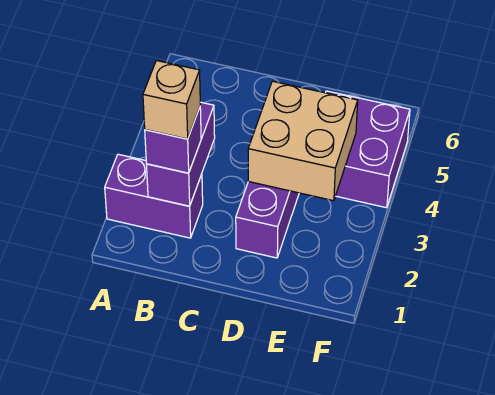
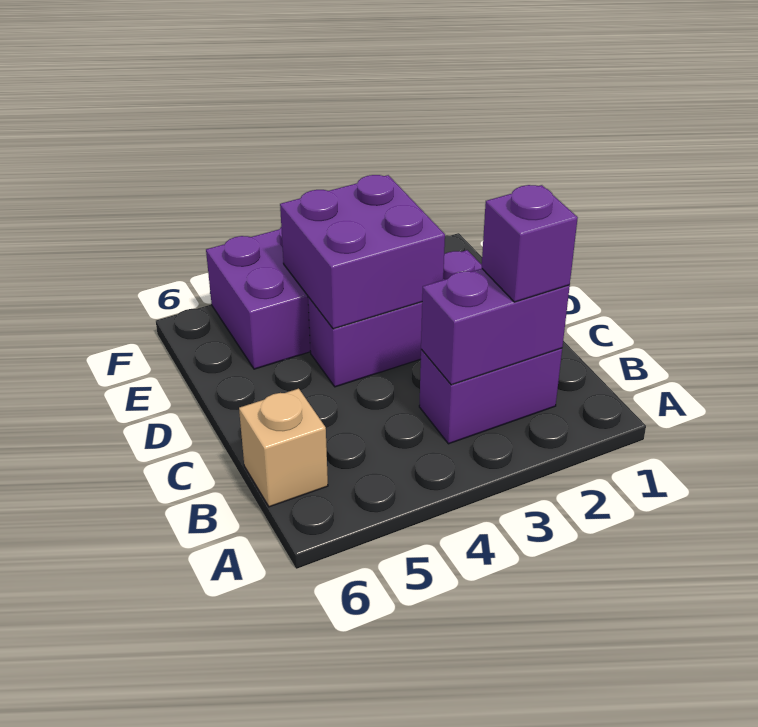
purple 1x2 brick [105,154,203,238] -> purple 1x2 brick turned to [419,348,562,444]
tan 1x1 brick [143,61,200,139] -> tan 1x1 brick moved to [239,389,328,507]
tan 2x2 brick [248,81,358,201] -> purple 2x2 brick [280,175,445,329]

